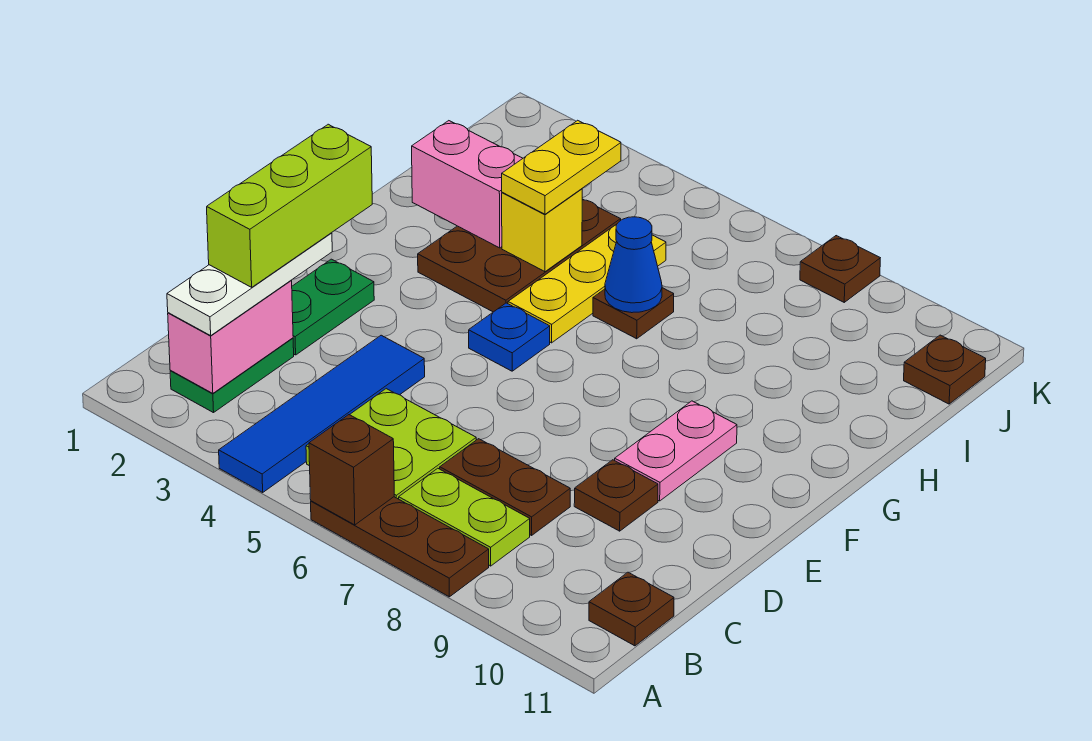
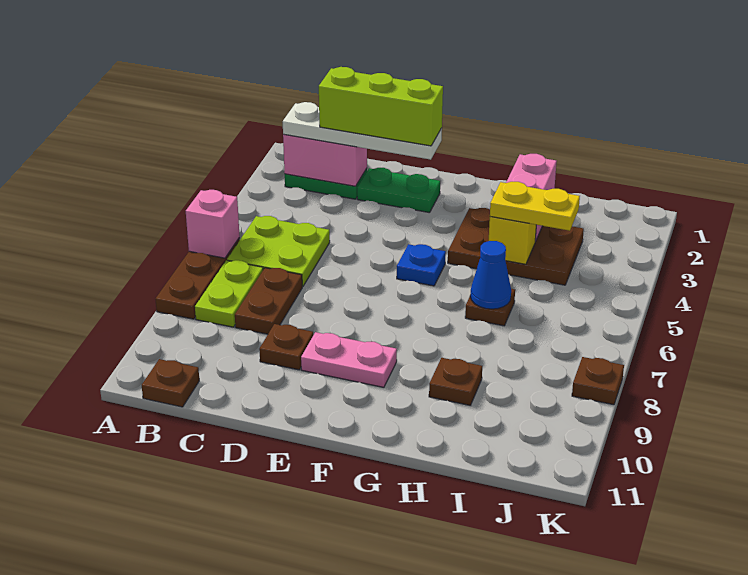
blue 1x4 tile [219,335,425,492] -> none
brown 1x1 brick [309,415,394,525] -> pink 1x1 brick [186,190,240,258]
white 1x3 plate [167,233,332,336] -> white 1x4 plate [283,102,442,160]
yellow 1x3 plate [508,224,666,343] -> none
brown 1x1 plate [904,335,986,404] -> brown 1x1 plate moved to [429,358,482,405]

